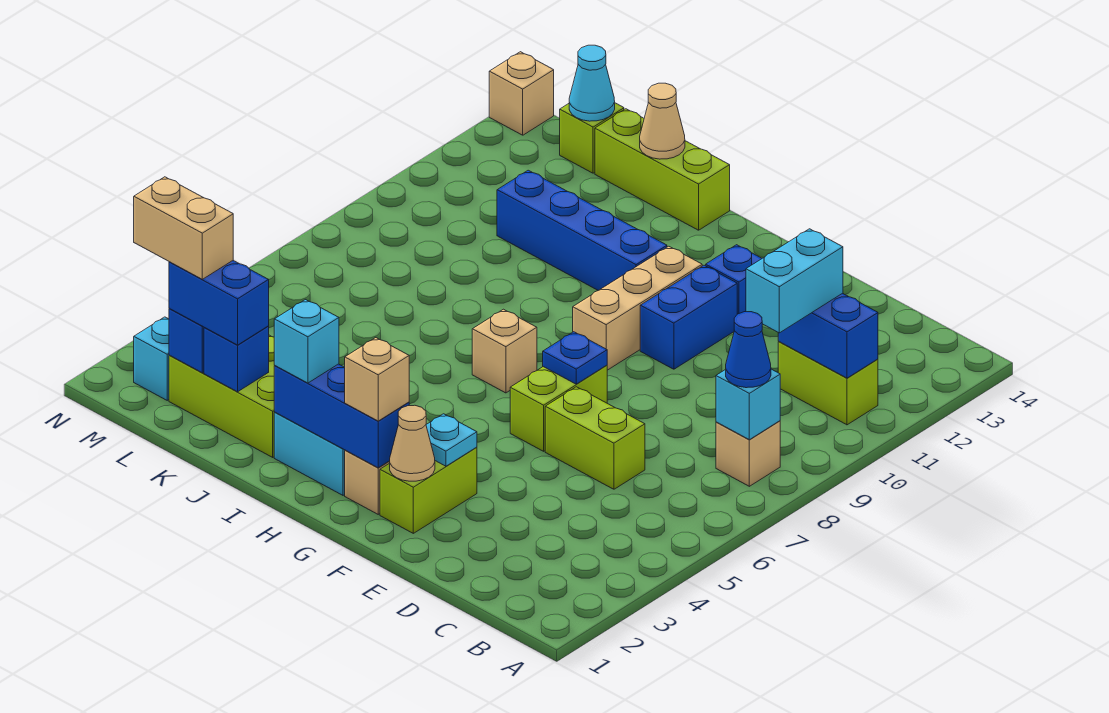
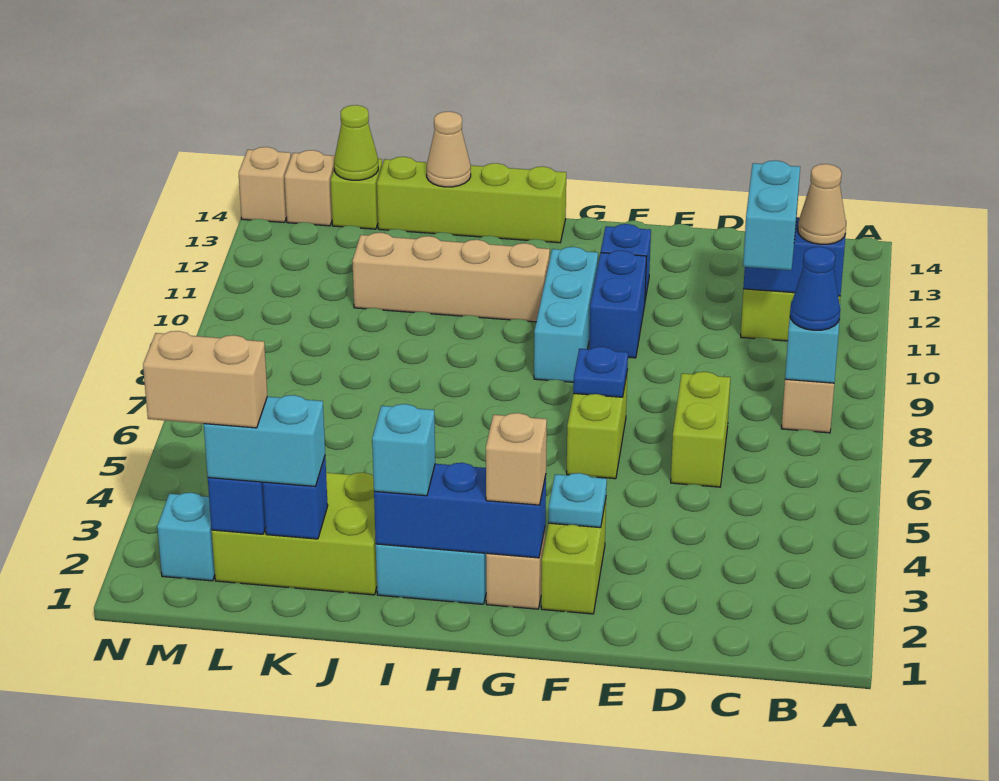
lime 1x2 brick [545,387,645,489] -> lime 1x2 brick turned to [671,372,730,487]
tan 1x1 cone [390,405,435,481] -> tan 1x1 cone moved to [798,164,846,244]
tan 1x3 brick [573,246,702,370] -> cyan 1x3 brick [534,247,598,382]
tan 1x1 brick [472,309,537,393] -> tan 1x1 brick moved to [284,150,335,226]
blue 1x4 brick [497,170,667,290] -> tan 1x4 brick [352,233,550,322]
lime 1x3 brick [595,109,730,230] -> lime 1x4 brick [377,157,566,243]
blue 1x2 brick [169,261,269,345] -> cyan 1x2 brick [204,395,325,487]
cyan 1x1 cone [569,45,615,121] -> lime 1x1 cone [334,105,378,180]

